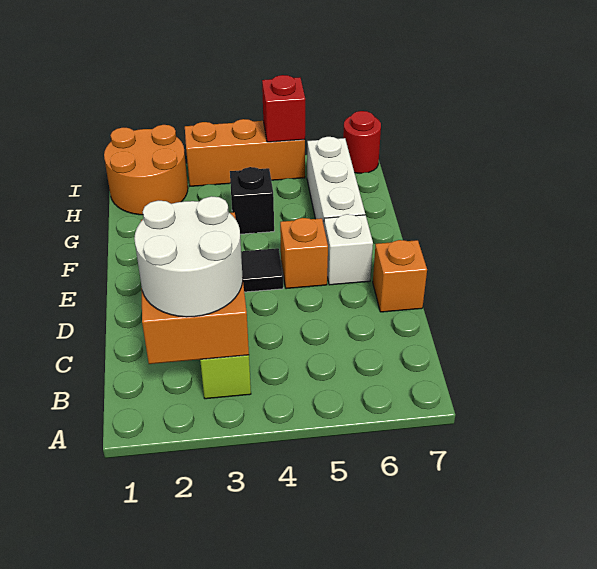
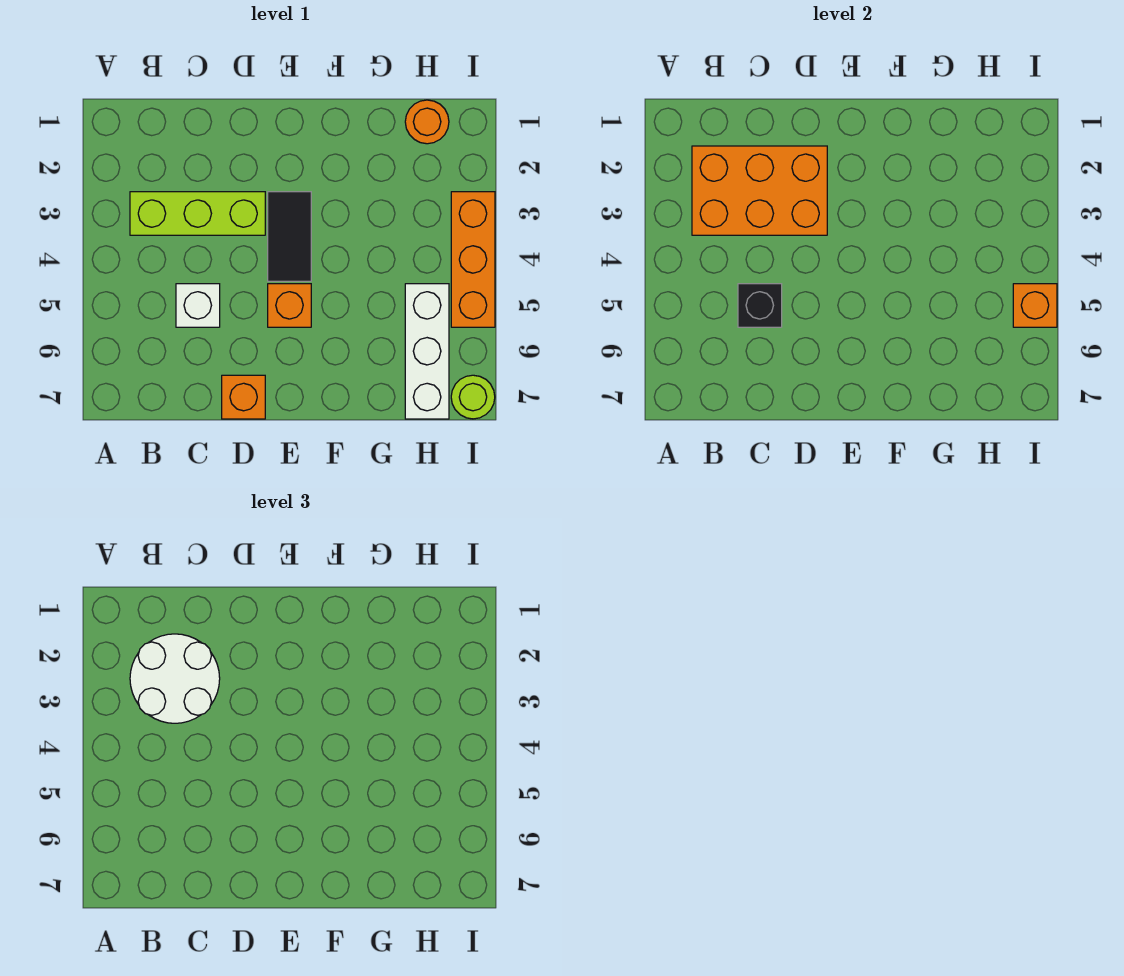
white 1x1 brick [324,214,373,285] -> white 1x1 brick moved to [176,284,220,327]
white 1x3 brick [307,137,365,224] -> white 1x3 brick turned to [405,284,449,419]
black 1x1 brick [230,167,274,234] -> black 1x1 brick moved to [738,284,782,327]
orange 2x2 round brick [104,125,188,215] -> orange 1x1 round brick [405,100,449,144]
red 1x1 brick [262,75,305,142] -> orange 1x1 brick [1013,284,1057,327]
red 1x1 round brick [343,111,381,173] -> lime 1x1 round brick [451,375,495,419]

